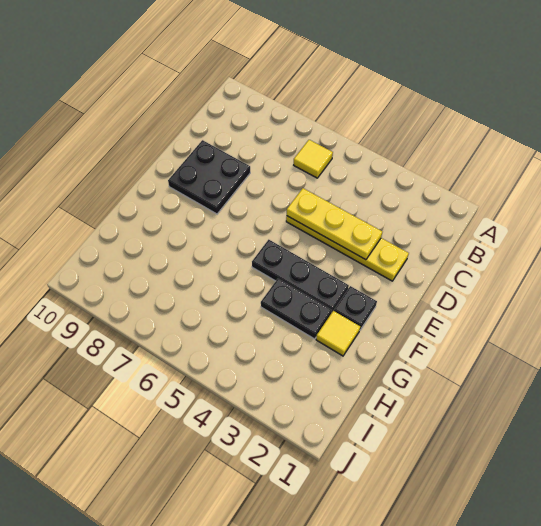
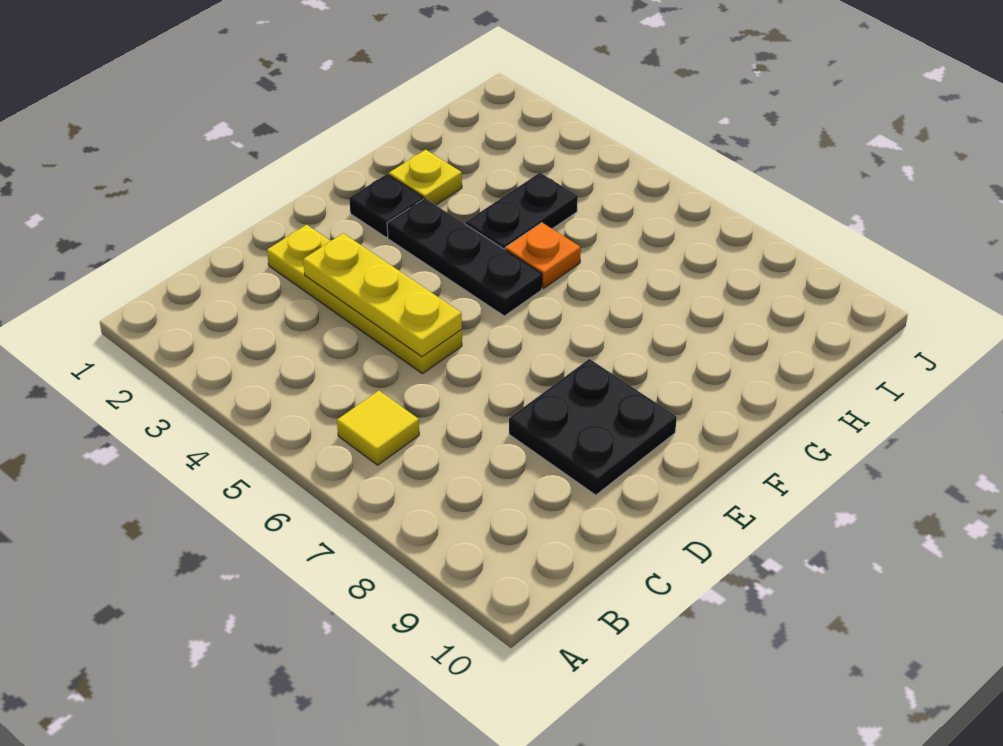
yellow 1x1 tile [316,311,360,356] -> yellow 1x1 plate [389,150,462,205]
black 1x2 plate [261,279,332,339] -> black 1x2 plate turned to [465,173,578,249]
none -> orange 1x1 plate [505,223,581,288]

